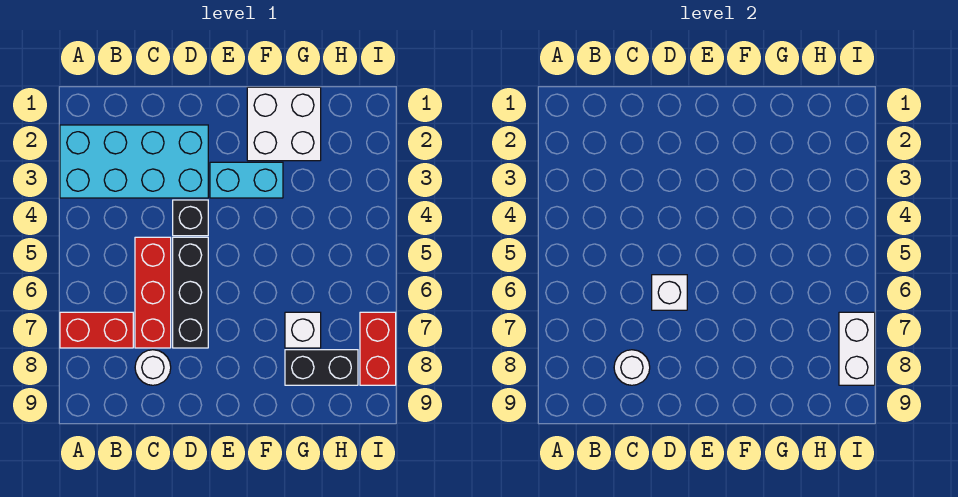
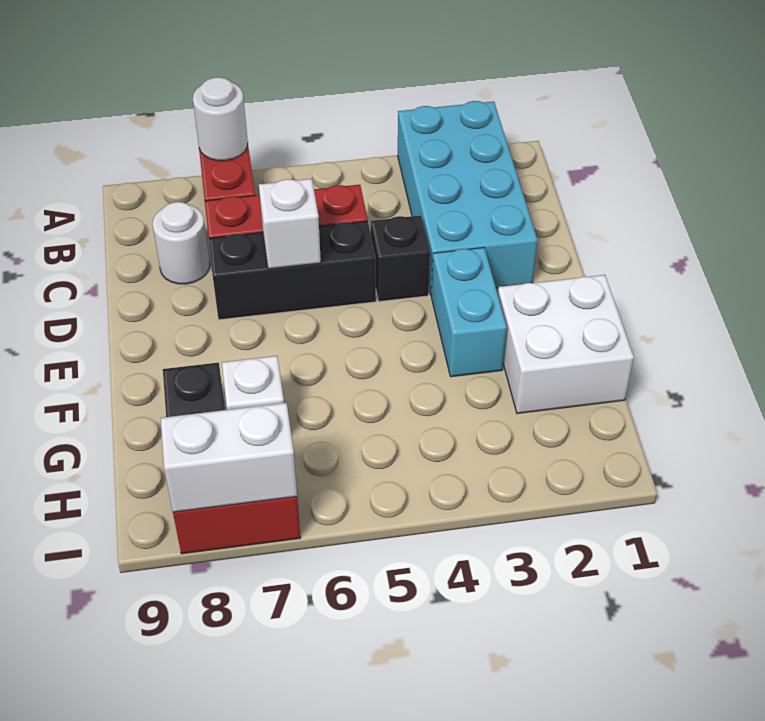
white 1x1 round brick [614,350,650,385] -> white 1x1 round brick moved to [193,77,248,161]

